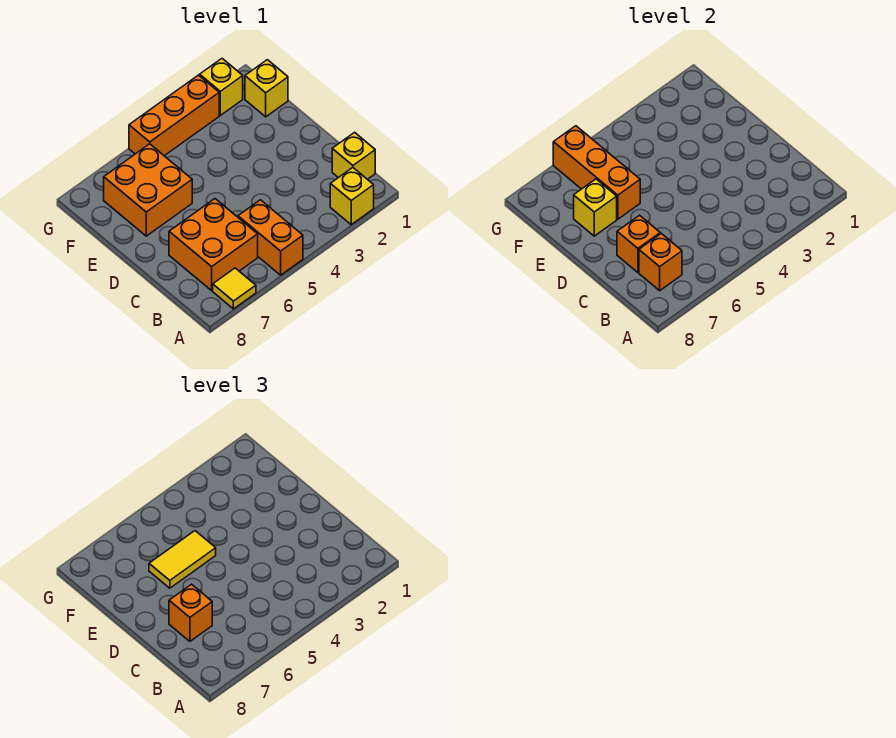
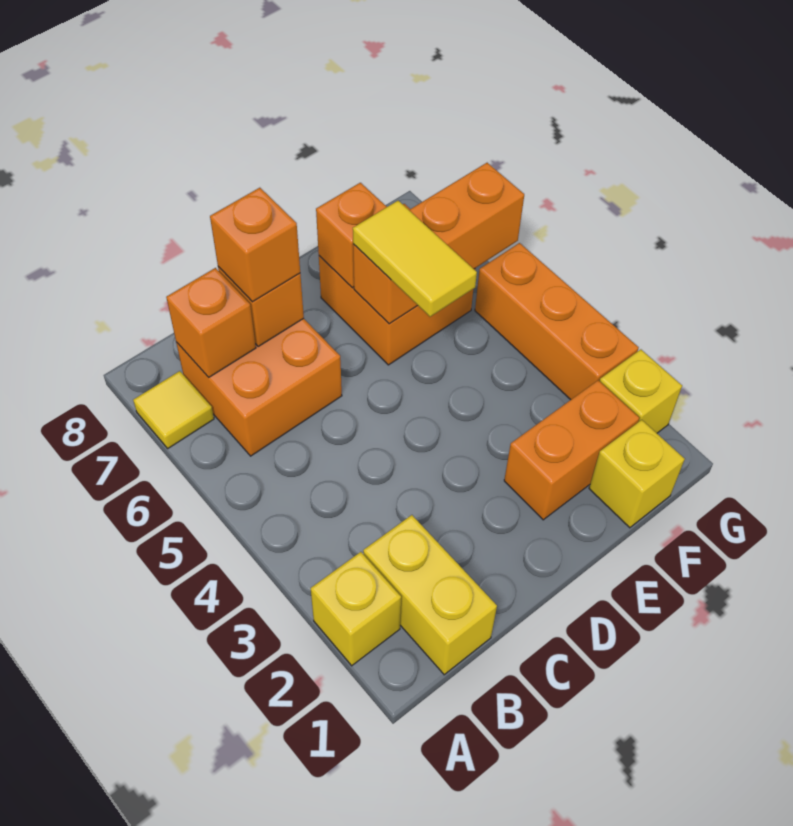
orange 1x2 brick [238,200,303,275] -> orange 1x2 brick moved to [504,380,639,520]
yellow 1x1 brick [332,132,375,179] -> yellow 1x2 brick [363,515,497,675]
yellow 1x1 brick [574,179,617,236] -> orange 1x1 brick [316,183,387,288]

